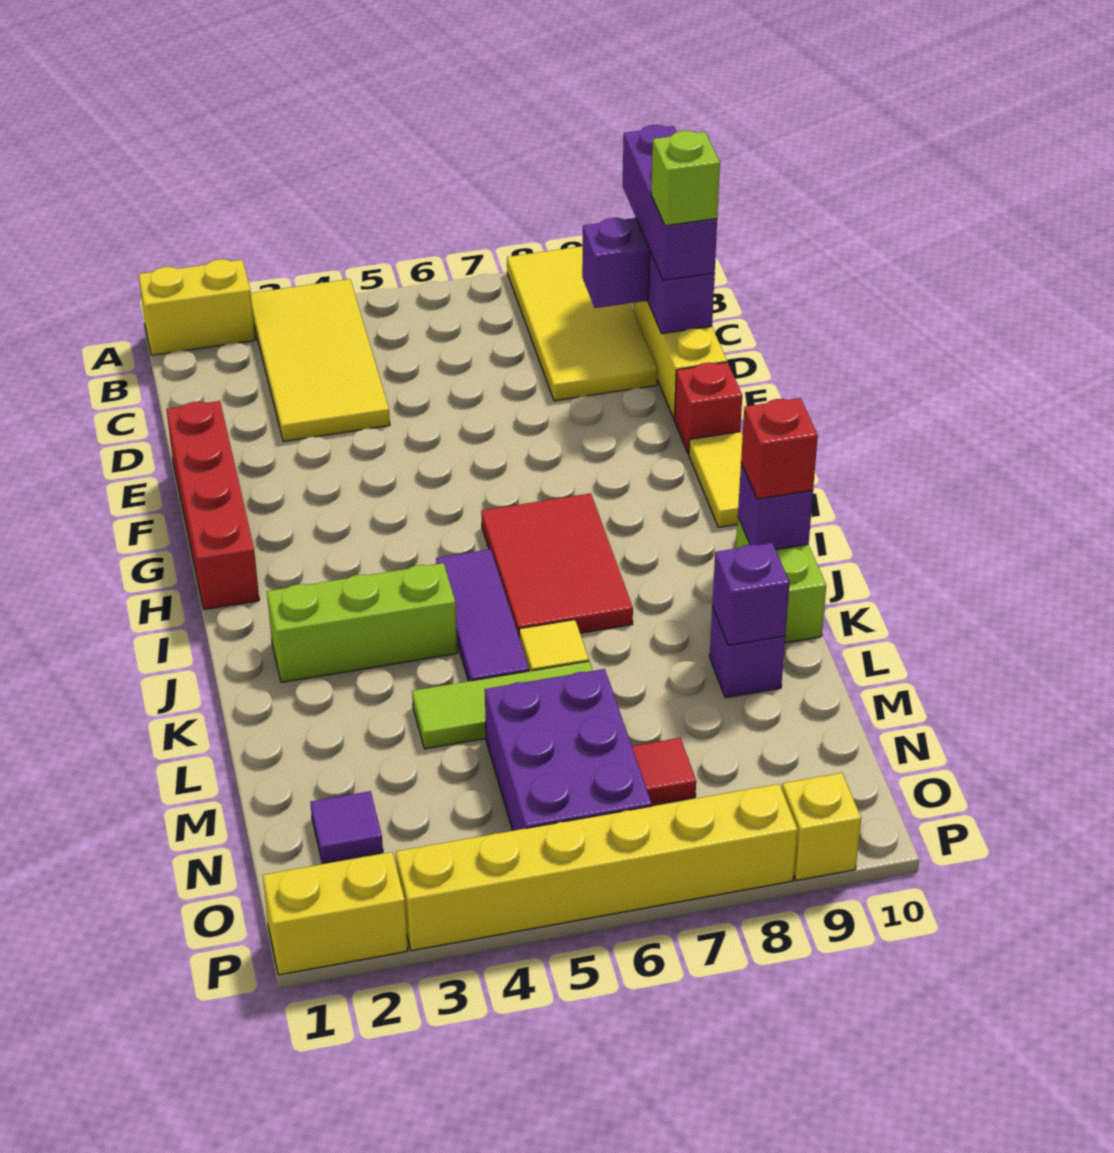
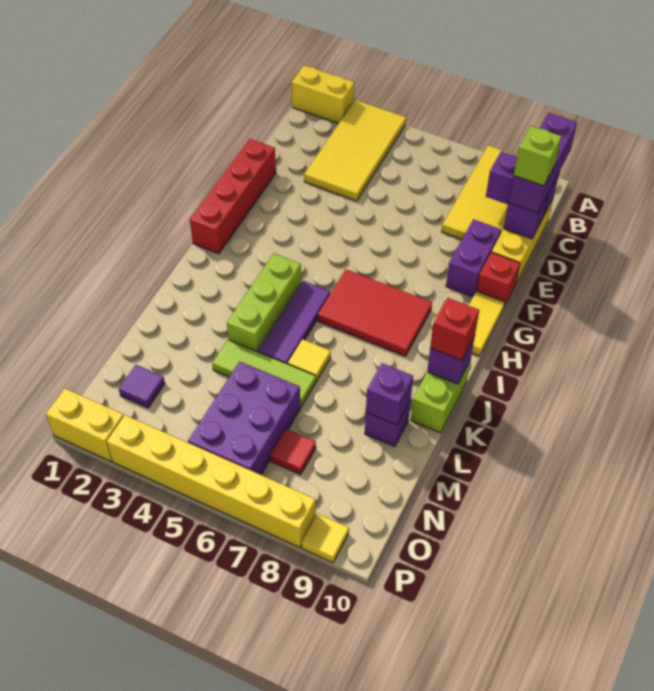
none -> purple 1x2 brick [446,219,501,297]
red 2x3 tile [481,493,633,635] -> red 2x3 tile turned to [318,269,432,356]
lime 1x3 brick [267,563,457,682] -> lime 1x3 brick turned to [227,253,301,352]
yellow 1x1 brick [782,773,861,880] -> yellow 1x1 tile [302,514,349,563]

